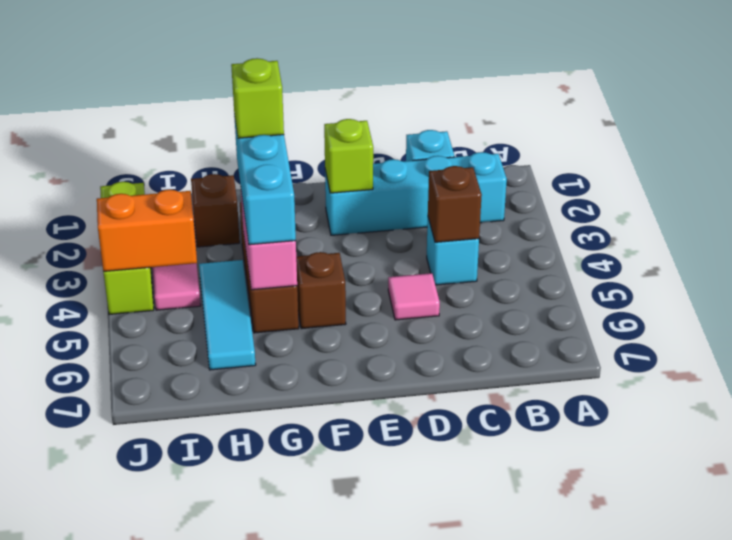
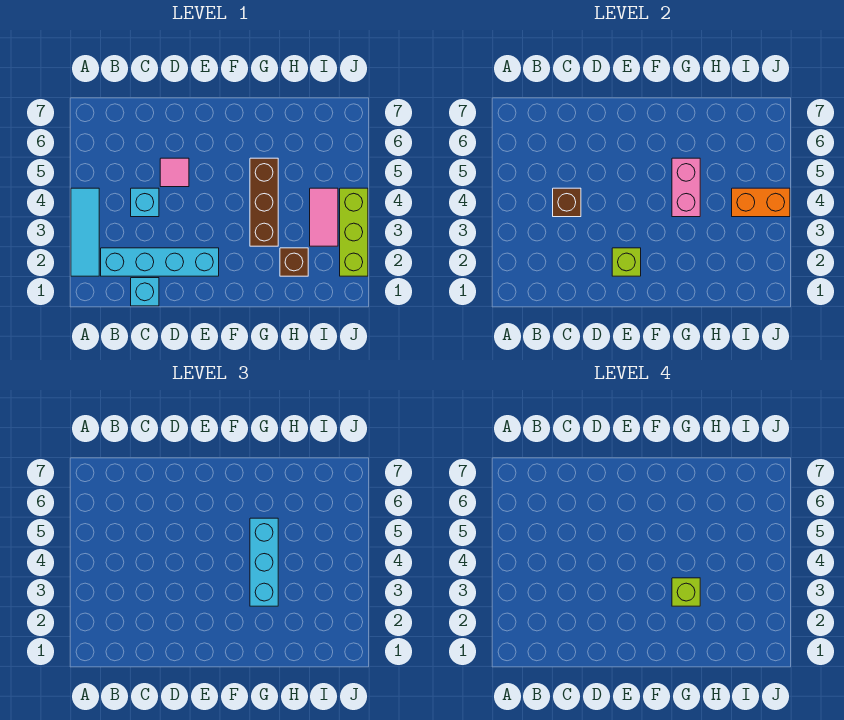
brown 1x1 brick [296,252,346,329] -> none
cyan 1x3 tile [199,260,256,370] -> cyan 1x3 tile moved to [71,188,99,276]

